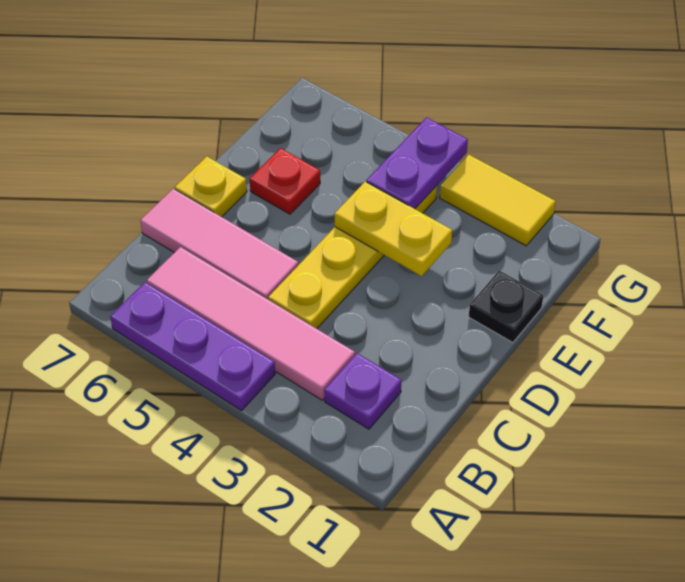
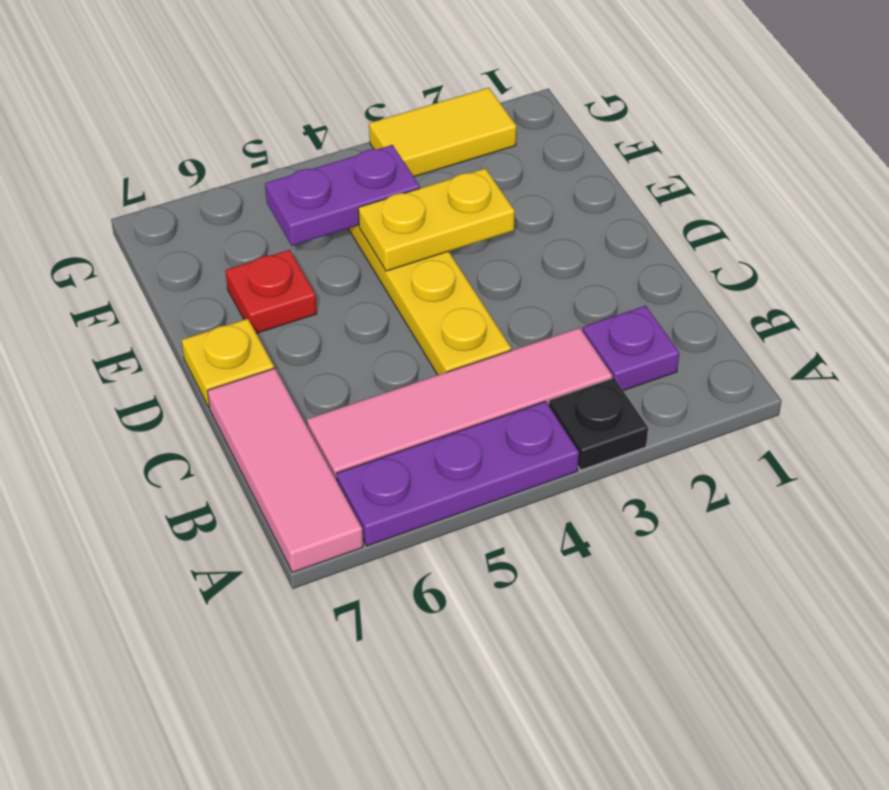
pink 1x3 tile [140,189,298,299] -> pink 1x3 tile turned to [207,368,363,572]
black 1x1 plate [469,271,543,343] -> black 1x1 plate moved to [549,378,648,470]
purple 1x2 plate [367,117,468,209] -> purple 1x2 plate turned to [265,145,420,246]

